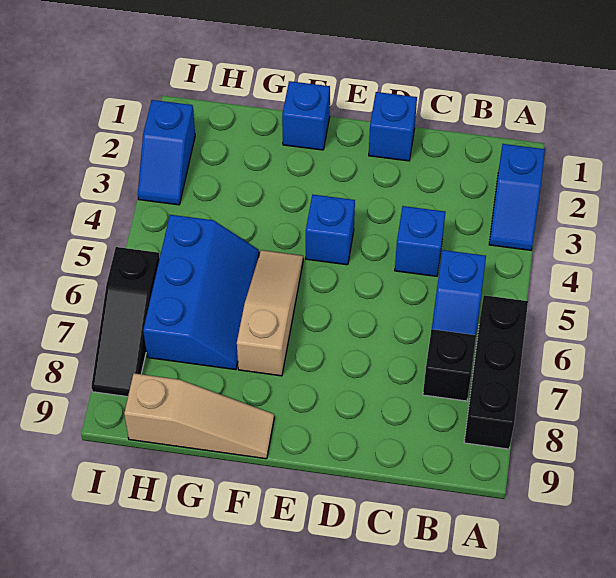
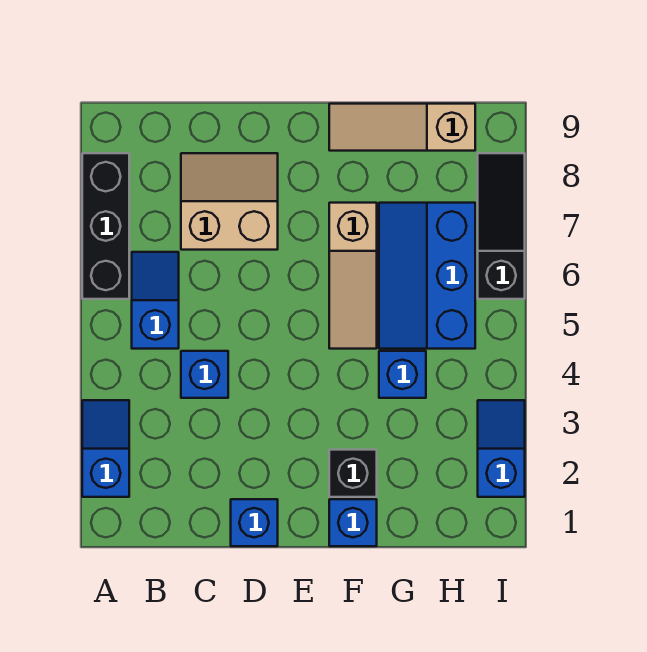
black 1x1 brick [423,329,476,401] -> black 1x1 brick moved to [329,450,377,497]
none -> tan 2x2 slope [181,153,278,250]
blue 1x1 brick [306,195,355,265] -> blue 1x1 brick moved to [379,351,426,398]

